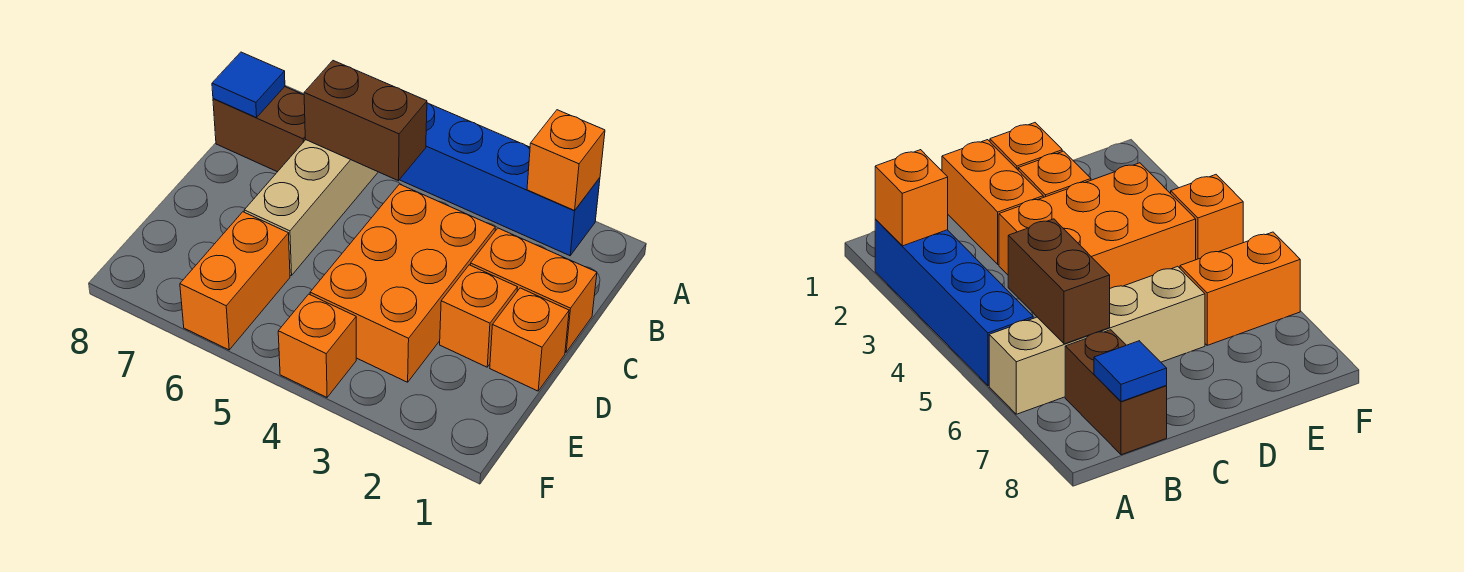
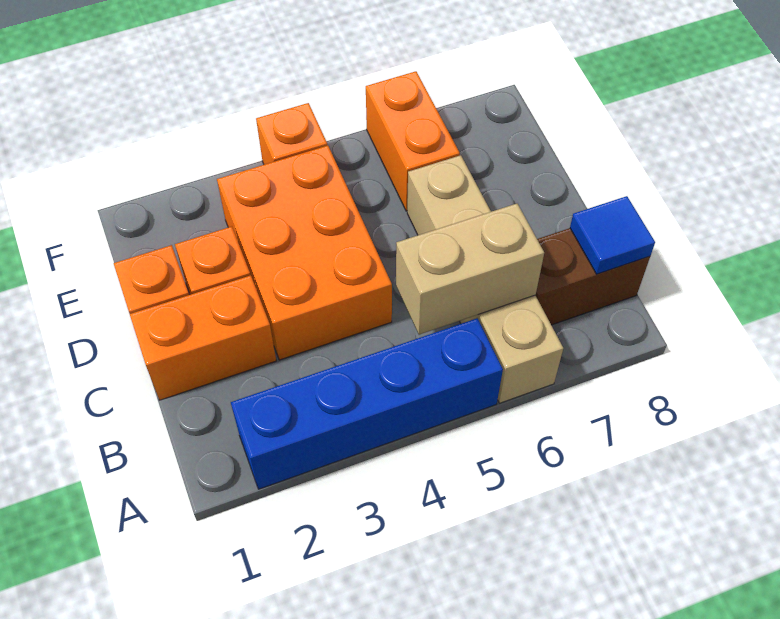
orange 1x1 brick [527,110,605,210] -> none
brown 1x2 brick [304,61,427,181] -> tan 1x2 brick [396,204,544,335]

